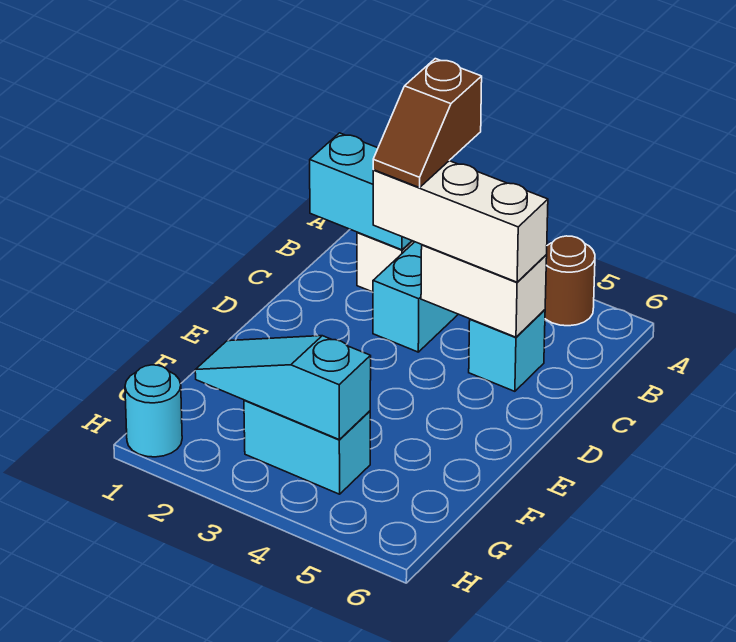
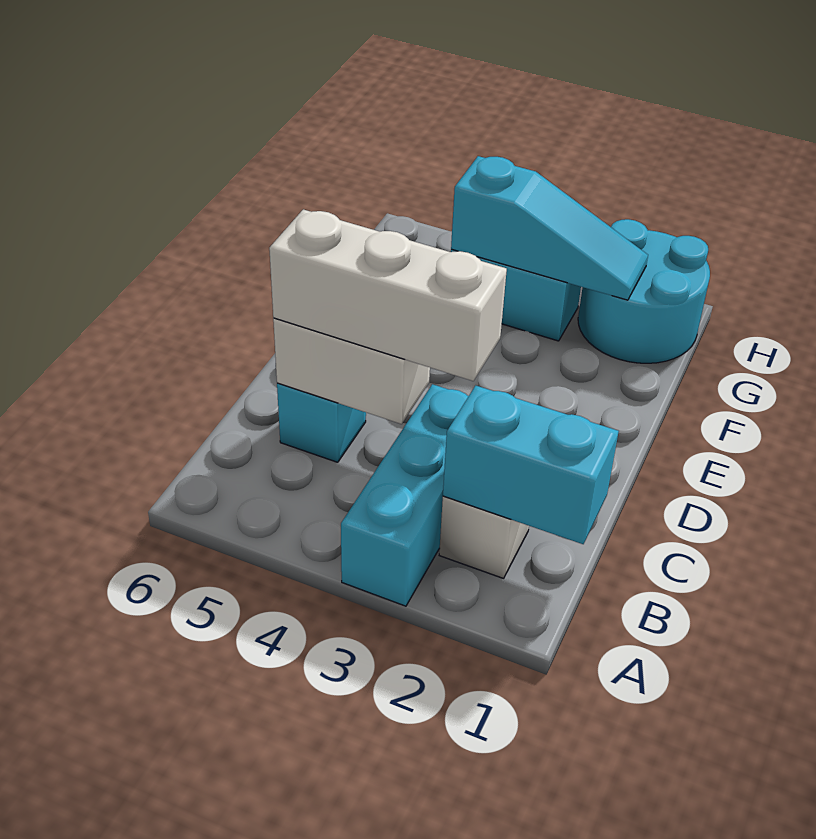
brown 1x1 round brick [545,236,595,326] -> none
brown 1x2 slope [373,59,482,188] -> none
cyan 1x1 round brick [125,365,182,457] -> cyan 2x2 round brick [578,219,710,363]

